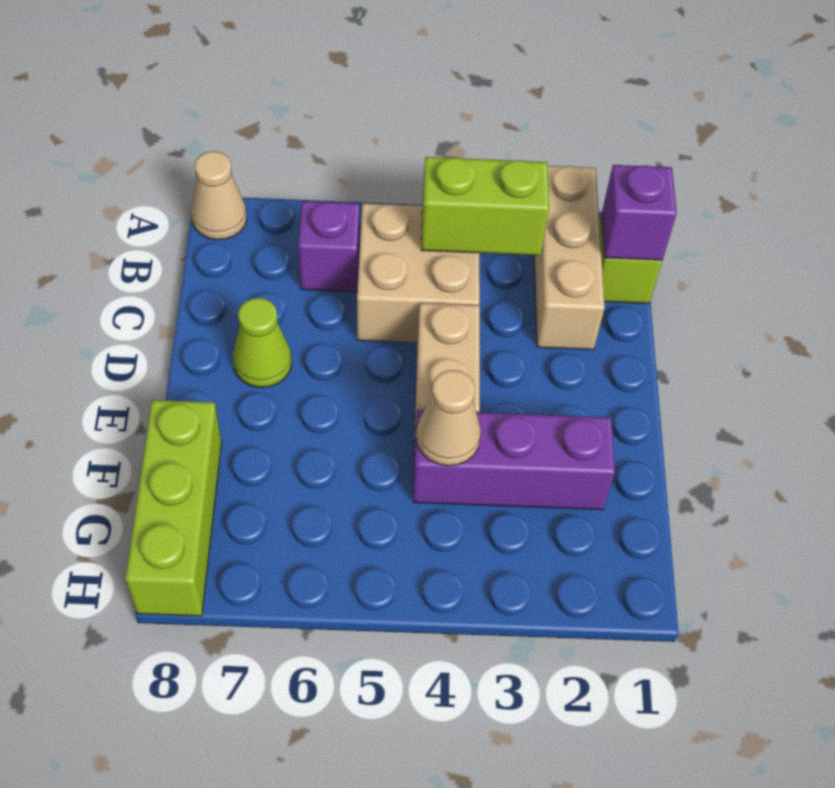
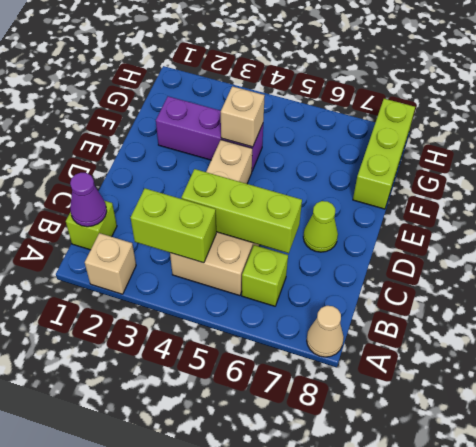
tan 1x3 brick [534,166,605,350] -> tan 1x1 brick [85,233,136,294]
purple 1x1 brick [602,165,677,260] -> purple 1x1 cone [70,173,107,227]
purple 1x1 brick [298,201,359,292] -> lime 1x1 brick [242,245,288,306]
none -> lime 1x3 brick [181,169,302,253]
tan 1x1 cone [416,370,481,466] -> tan 1x1 brick [221,86,265,147]

